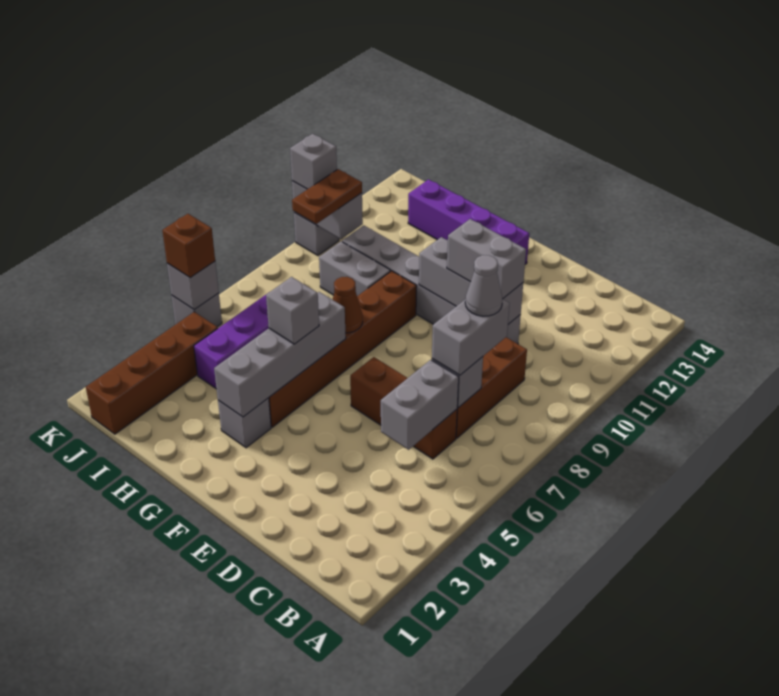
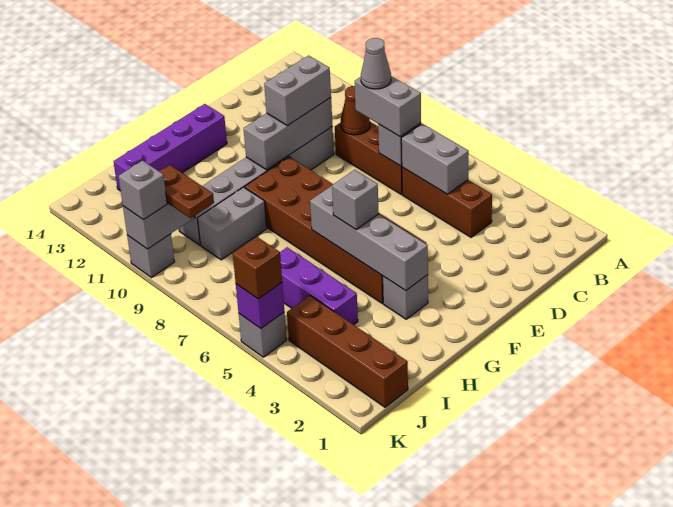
brown 1x3 brick [350,357,457,459] -> brown 1x3 brick turned to [402,167,492,237]
brown 1x6 brick [269,271,417,427] -> brown 2x6 brick [245,157,426,303]
brown 1x1 cone [333,277,363,333] -> brown 1x1 cone moved to [341,86,370,135]
grey 1x1 brick [167,262,219,310] -> purple 1x1 brick [236,283,284,329]

